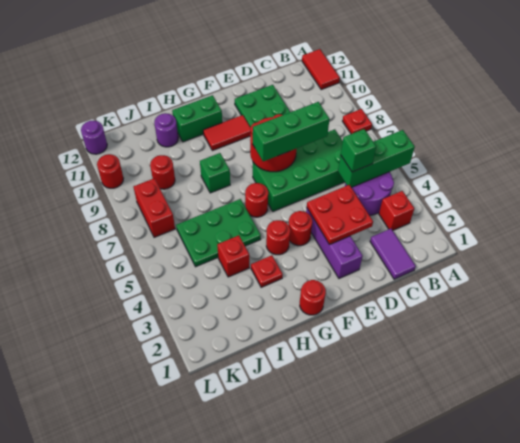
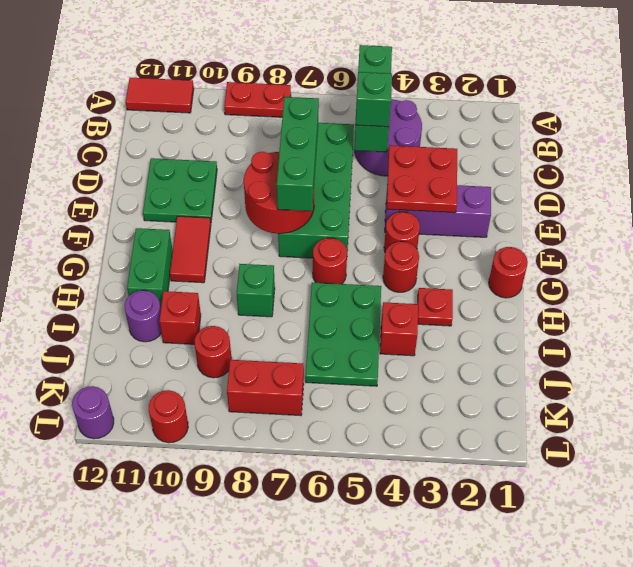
red 1x1 plate [343,109,372,134] -> red 1x2 plate [224,82,291,117]
red 1x1 brick [379,191,414,230] -> red 1x1 brick moved to [159,291,201,344]
purple 1x2 tile [370,229,416,279] -> none

